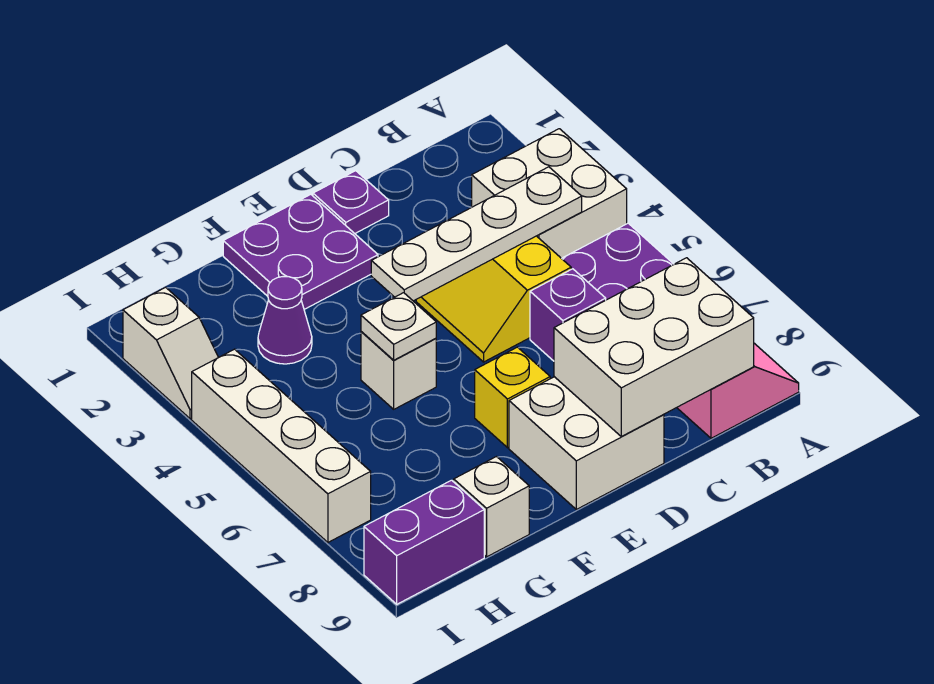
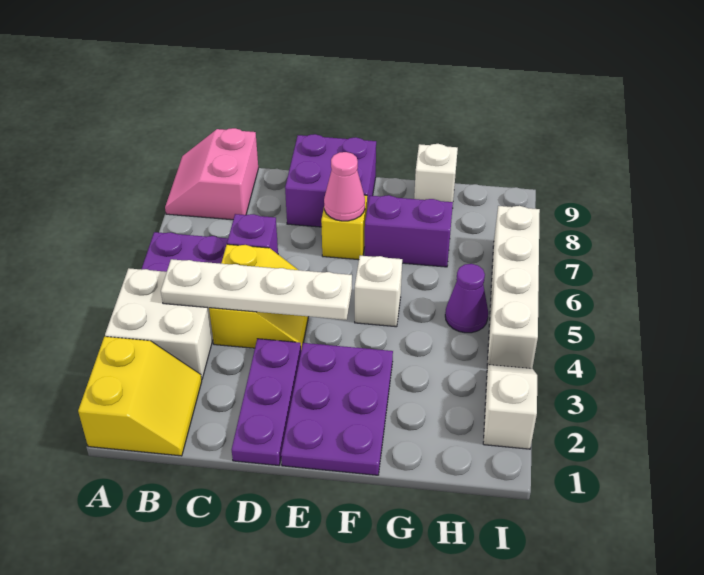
none -> yellow 2x2 slope [78,337,202,456]
white 2x3 brick [554,258,754,436] -> none
purple 1x1 plate [313,171,389,233] -> purple 1x3 plate [232,339,301,465]
white 2x2 brick [509,377,664,509] -> purple 2x2 brick [285,134,376,227]
purple 2x2 plate [223,194,378,309] -> purple 2x3 plate [281,343,393,475]
none -> pink 1x1 cone [324,152,365,221]
white 1x1 plate [361,293,436,360] -> none
purple 1x1 cone [258,277,312,364] -> purple 1x1 cone moved to [445,264,488,333]
purple 1x2 brick [364,480,484,604] -> purple 1x2 brick moved to [365,195,453,267]

